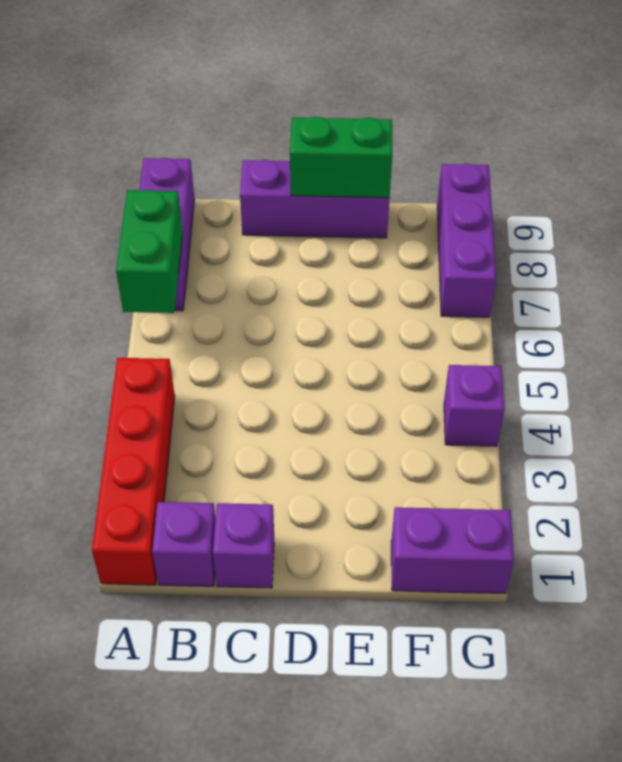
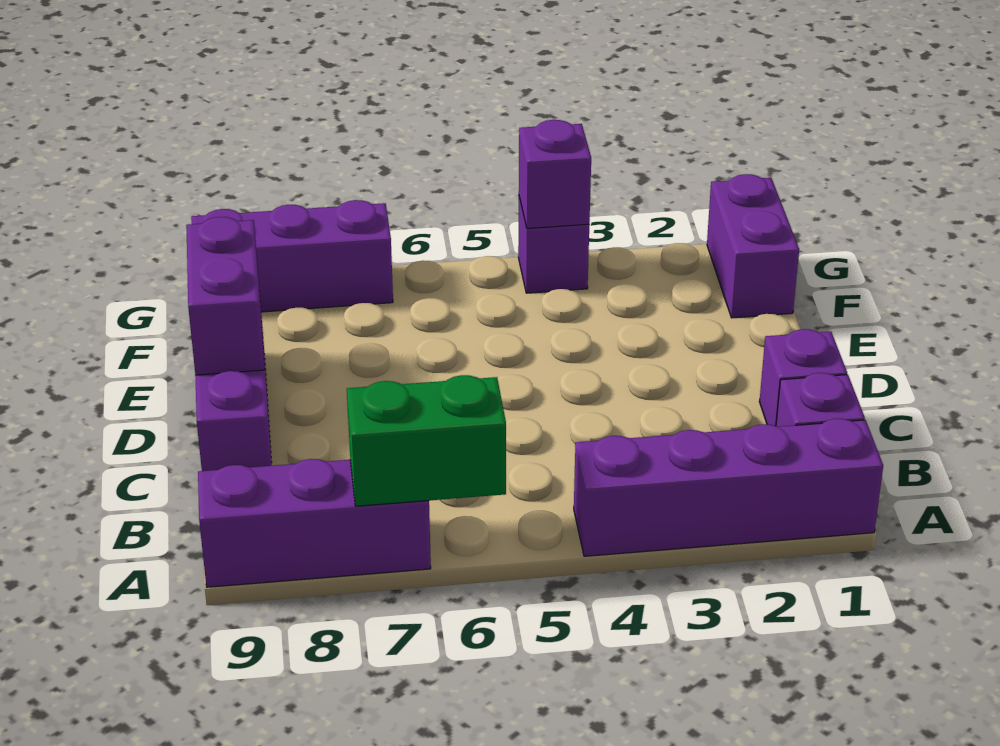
red 1x4 brick [92,358,175,585] -> purple 1x4 brick [574,419,883,556]
green 1x2 brick [290,116,392,198] -> purple 1x2 brick [186,217,265,375]
none -> purple 1x1 brick [519,120,591,229]

